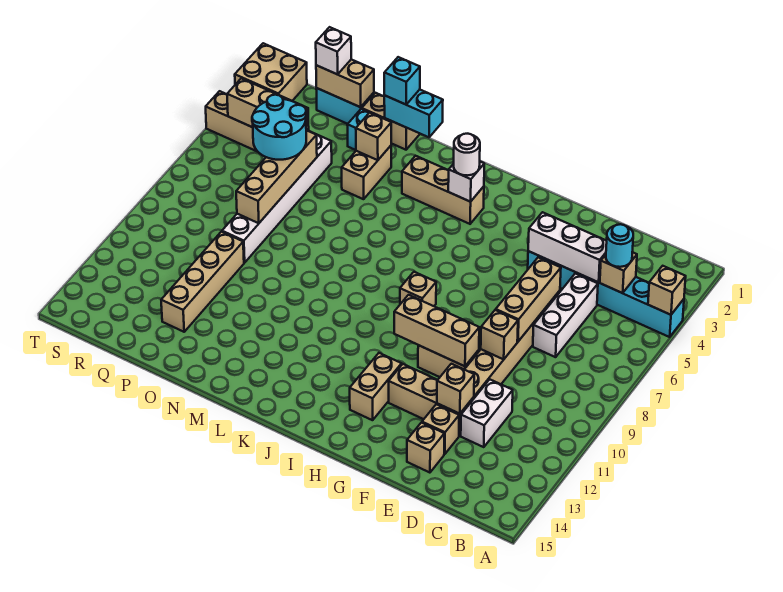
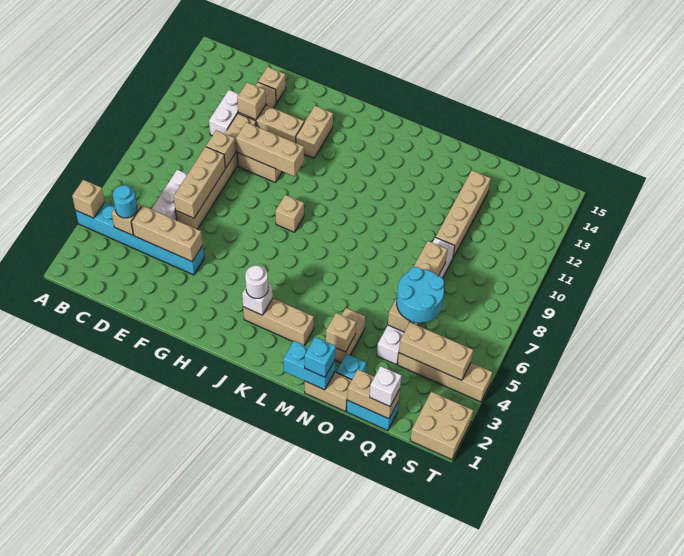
white 1x3 brick [528,212,607,282] -> tan 1x3 brick [132,206,203,261]

